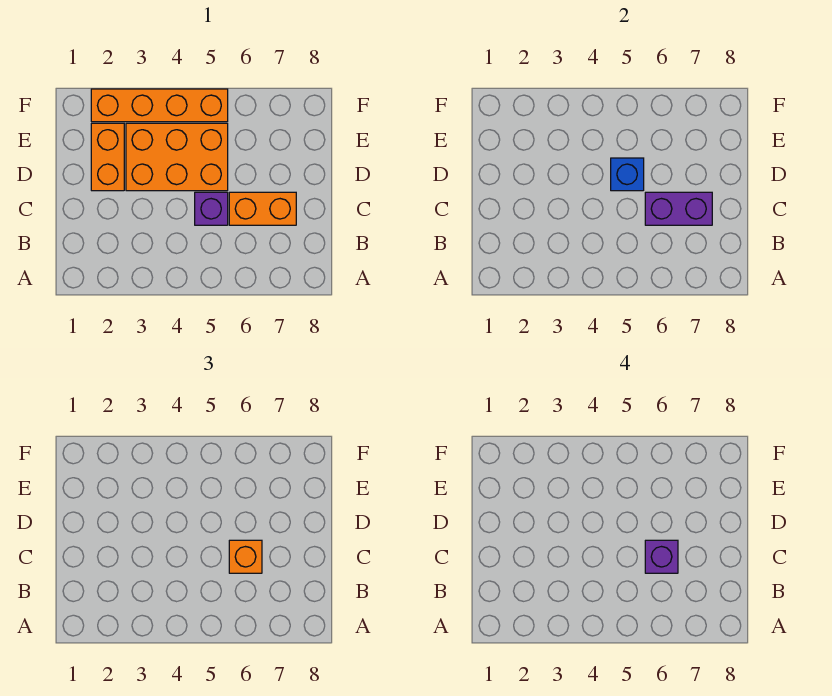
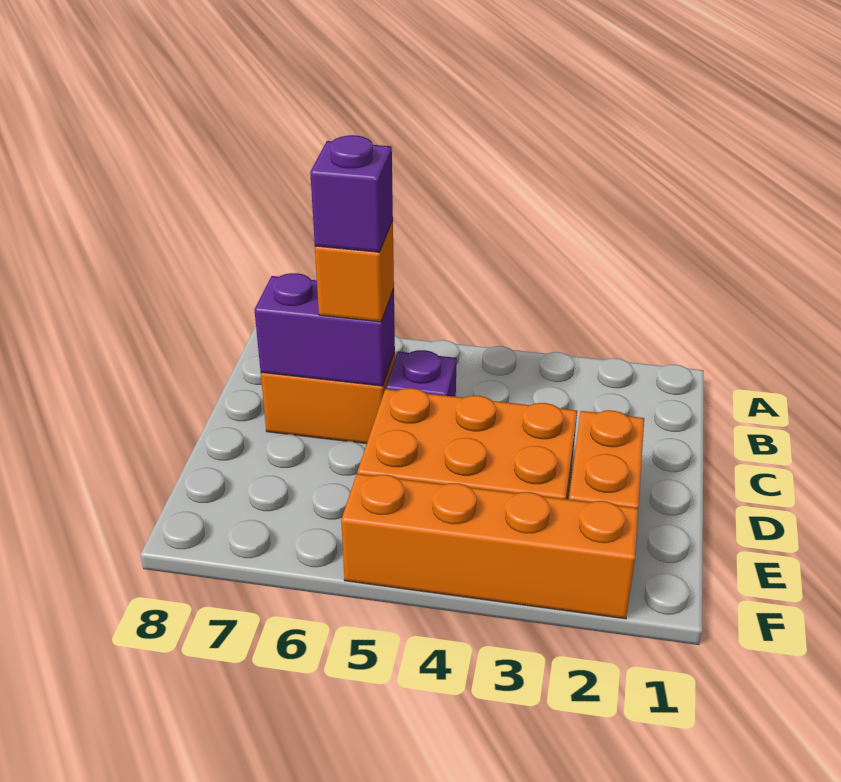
blue 1x1 brick [611,158,644,191] -> none

